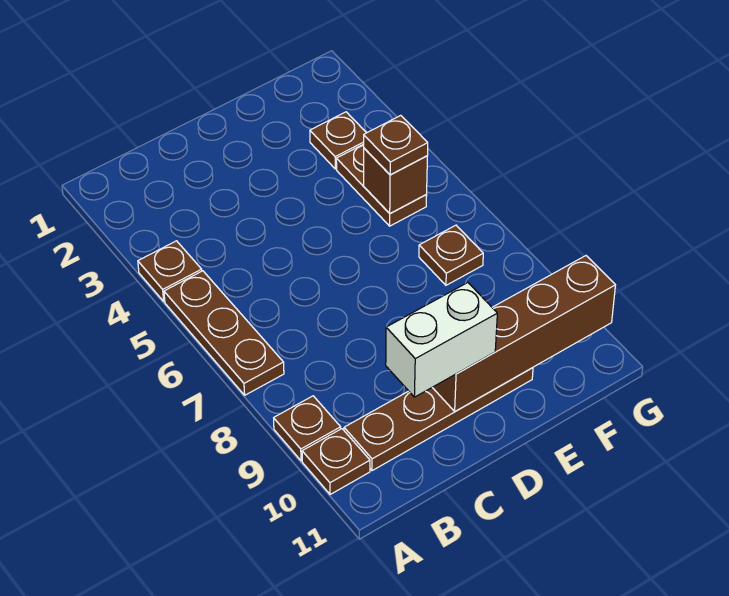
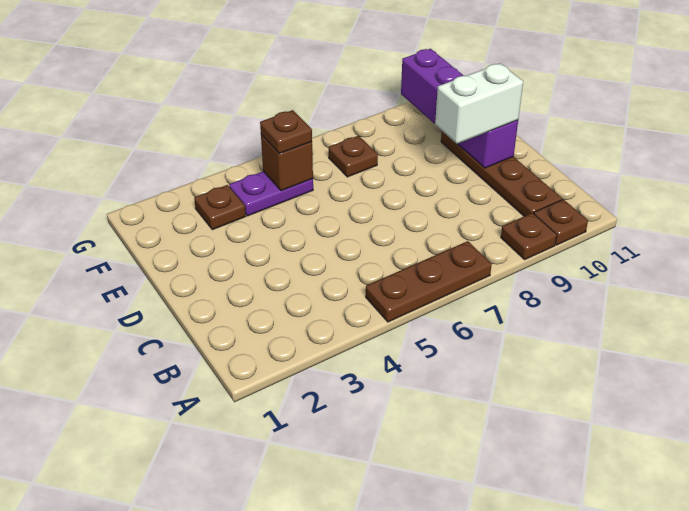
brown 1x1 plate [138,241,202,301] -> none
white 1x2 brick [386,283,497,397] -> white 1x2 brick turned to [435,63,523,144]
brown 1x4 brick [432,256,615,411] -> purple 1x4 brick [401,49,518,168]
brown 1x2 plate [336,144,427,226] -> purple 1x2 plate [229,171,313,216]

